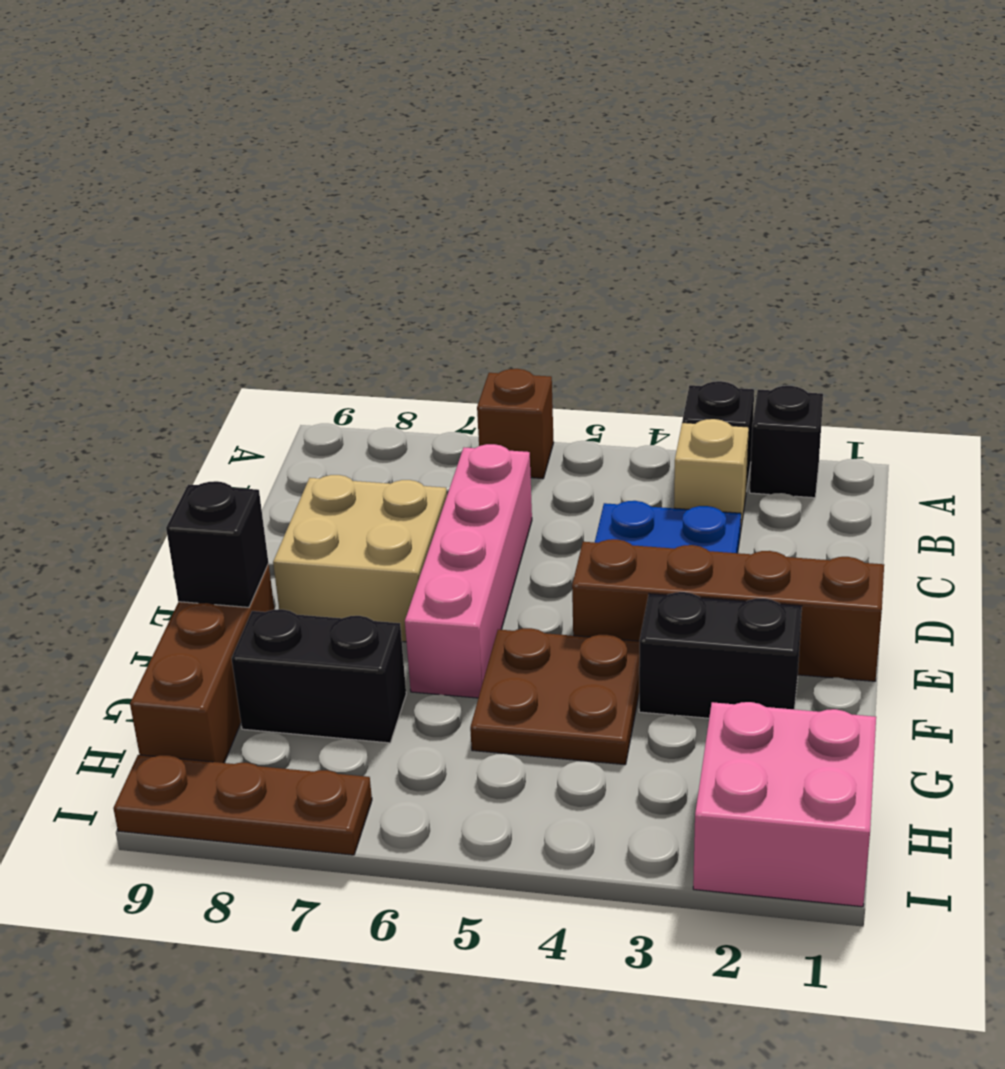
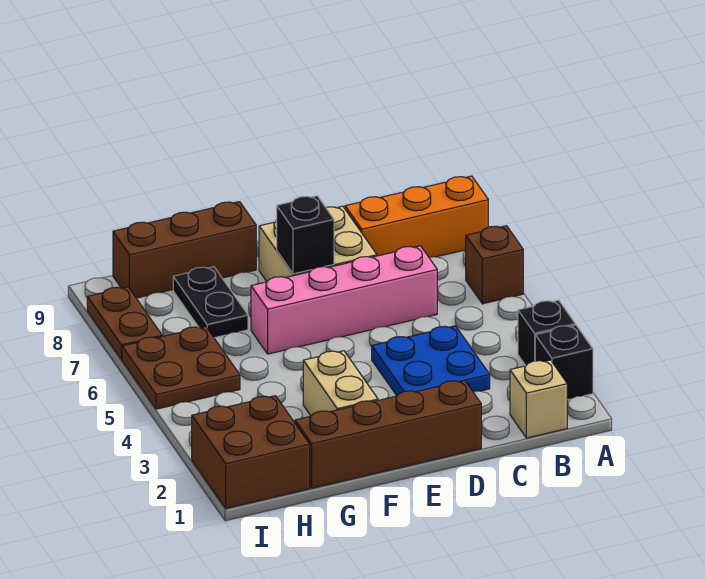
none -> orange 1x3 brick [345,176,488,257]
tan 1x1 brick [674,419,749,533] -> tan 1x1 brick moved to [510,360,567,438]
brown 1x4 brick [572,539,884,681] -> brown 1x4 brick turned to [295,380,481,488]
black 1x2 brick [639,592,802,718] -> tan 1x2 brick [303,351,378,416]
brown 2x2 plate [470,628,640,765] -> brown 2x2 plate moved to [122,327,240,409]
black 1x1 brick [166,481,268,607] -> black 1x1 brick moved to [277,196,334,274]
black 1x2 brick [232,609,406,743] -> black 1x2 plate [173,267,248,338]
pink 2x2 brick [693,702,876,907] -> brown 2x2 brick [192,396,310,508]
brown 1x3 plate [113,755,372,855] -> brown 1x2 plate [87,287,162,359]

